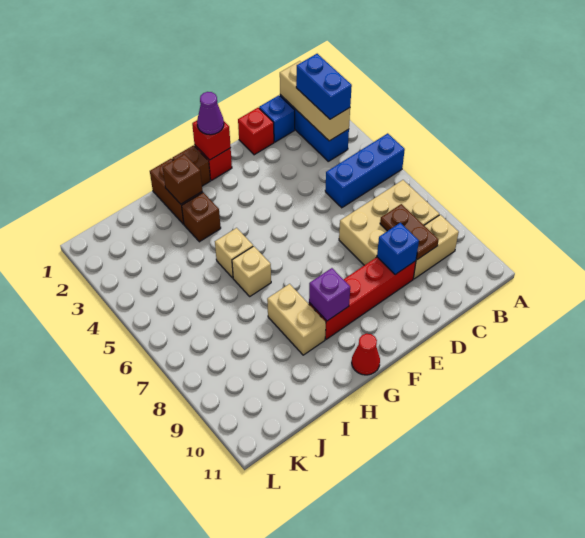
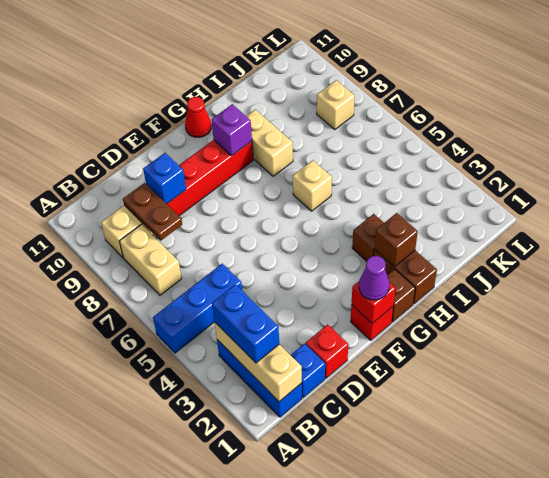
tan 2x3 brick [339,180,439,265] -> tan 1x2 brick [119,225,182,295]
tan 1x1 brick [215,228,253,278] -> tan 1x1 brick moved to [317,80,355,129]

